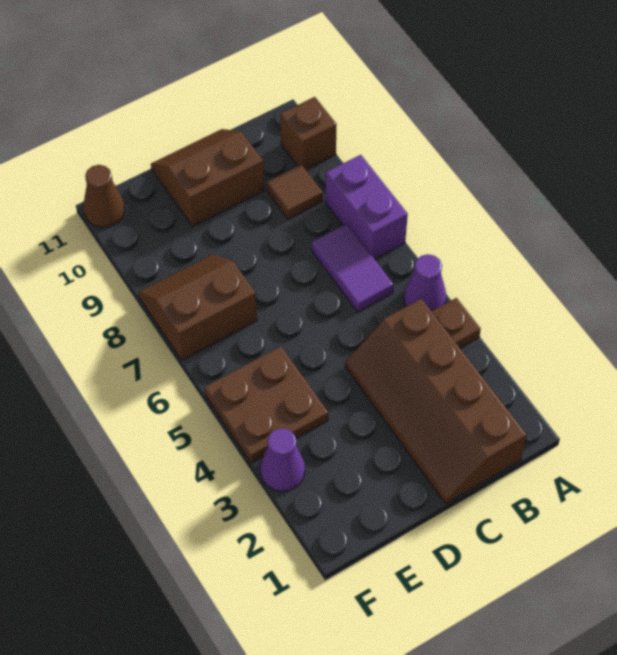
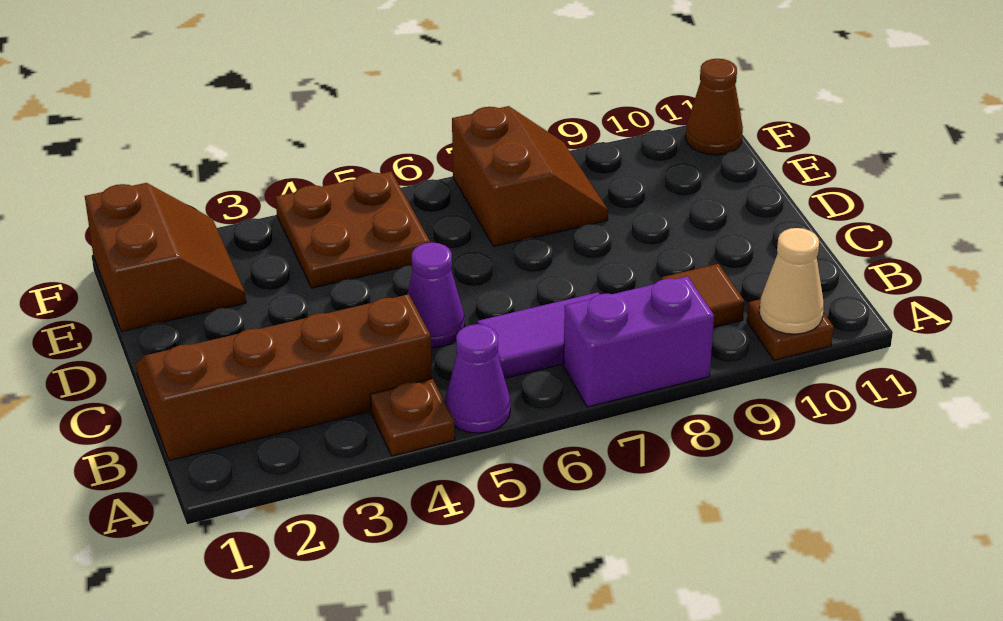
brown 1x1 brick [280,97,337,170] -> brown 1x1 plate [747,299,834,360]
none -> tan 1x1 cone [759,228,824,334]
brown 2x2 slope [151,129,264,226] -> brown 2x2 slope moved to [85,183,246,332]
purple 1x1 cone [260,428,305,491] -> purple 1x1 cone moved to [407,243,465,348]

